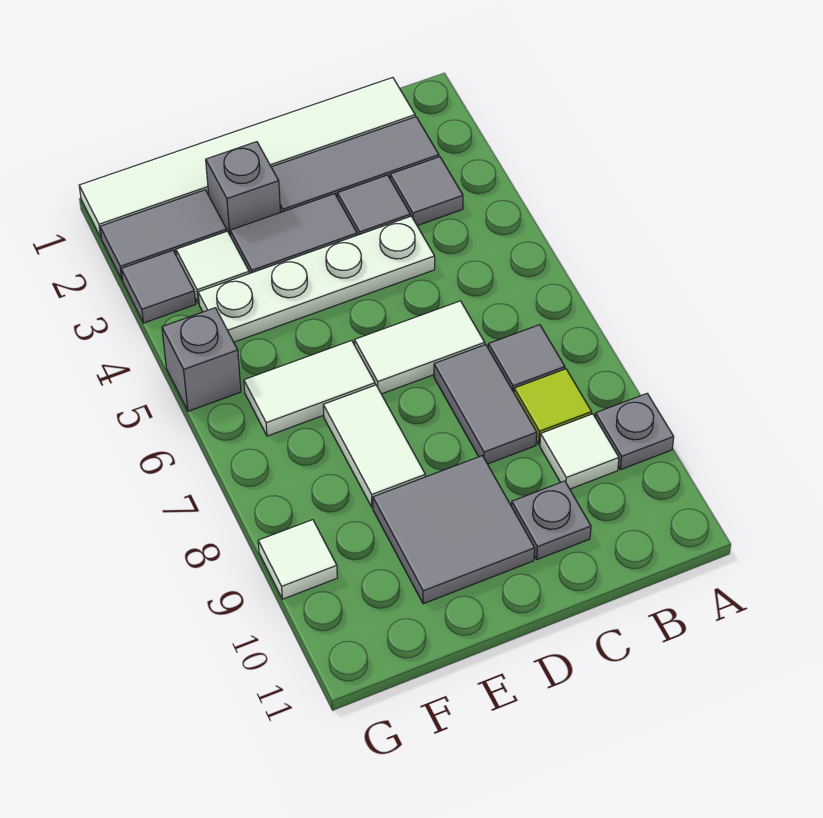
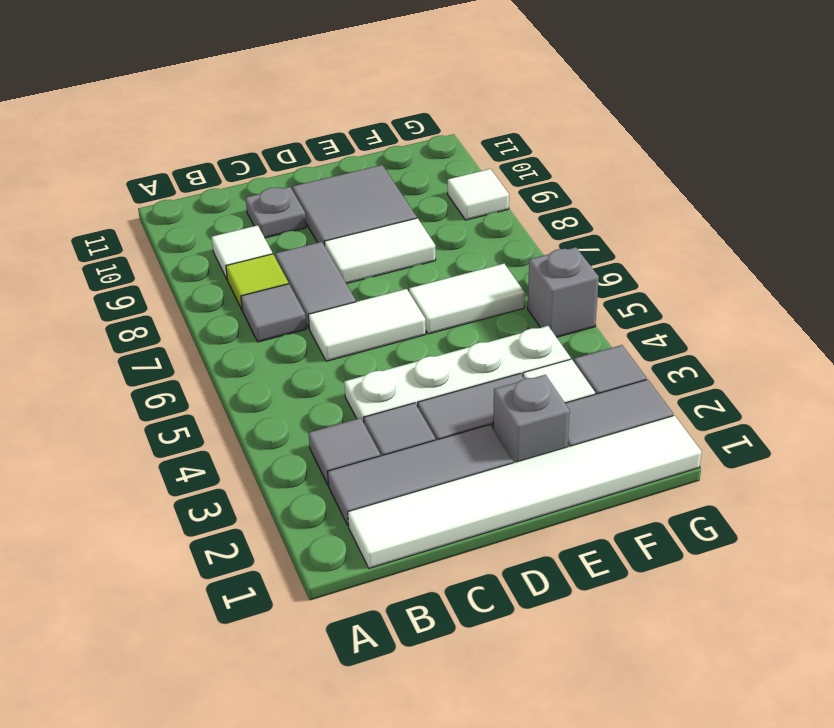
grey 1x1 plate [595,394,674,470] -> none
white 1x2 tile [323,385,425,508] -> white 1x2 tile turned to [324,218,436,284]

